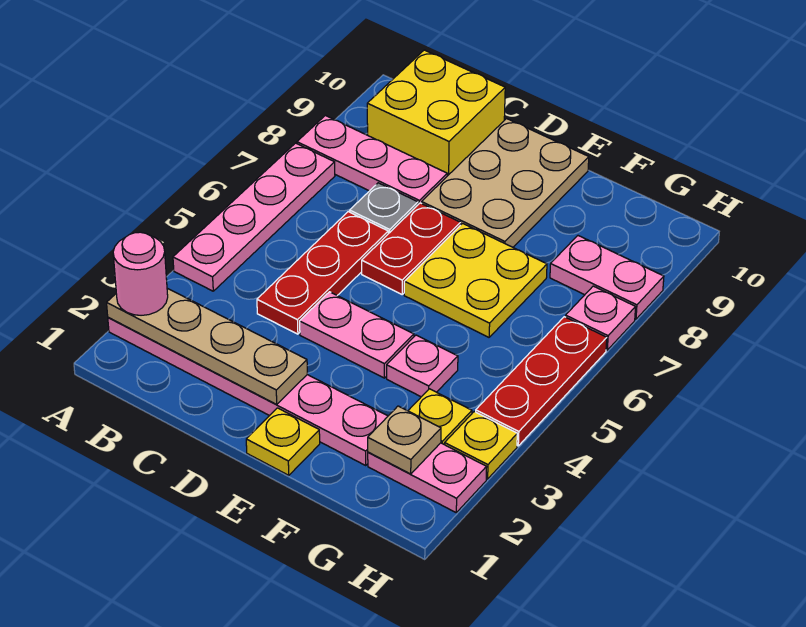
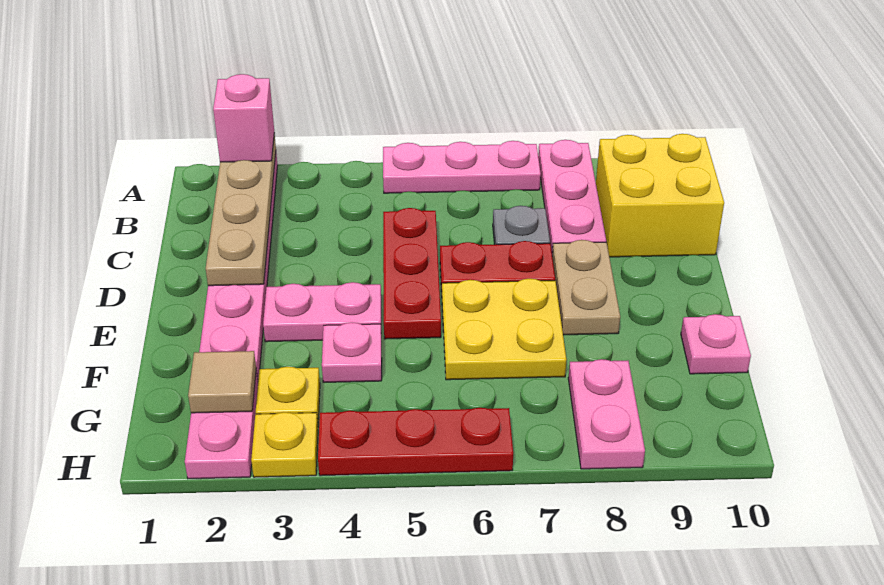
pink 1x1 round brick [113,232,168,315] -> pink 1x1 brick [213,74,274,162]
pink 1x4 plate [173,143,335,291] -> pink 1x3 plate [383,141,541,193]
red 1x3 plate [257,212,388,334] -> red 1x3 plate turned to [383,208,441,339]
pink 1x2 plate [300,292,414,378] -> pink 1x2 plate turned to [263,282,381,342]
tan 2x3 plate [422,119,589,247] -> tan 1x2 plate [552,240,620,335]
yellow 1x1 plate [246,408,320,475] -> none
tan 1x1 plate [368,406,441,474] -> tan 1x1 tile [188,351,256,413]
pink 1x1 plate [566,286,636,350] -> pink 1x1 plate moved to [681,314,751,374]

